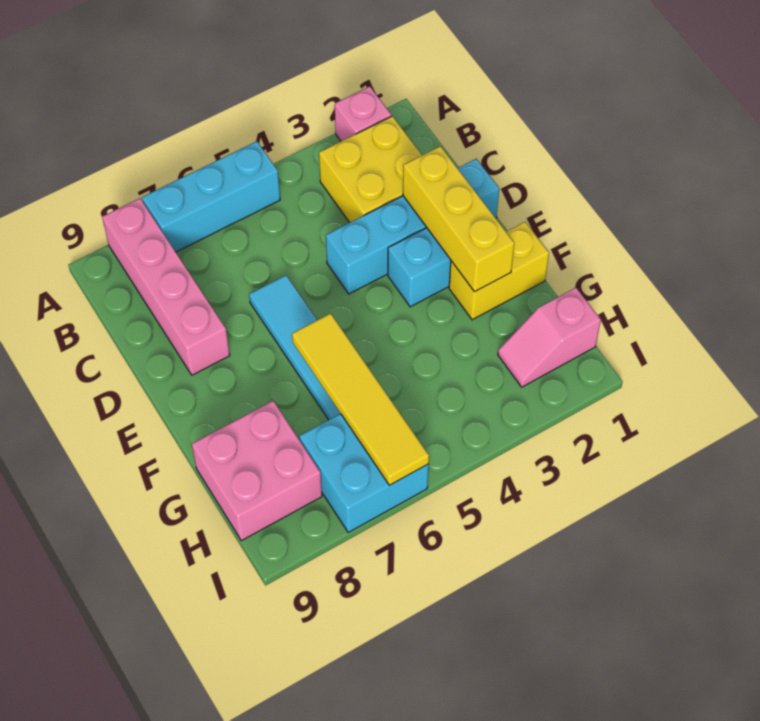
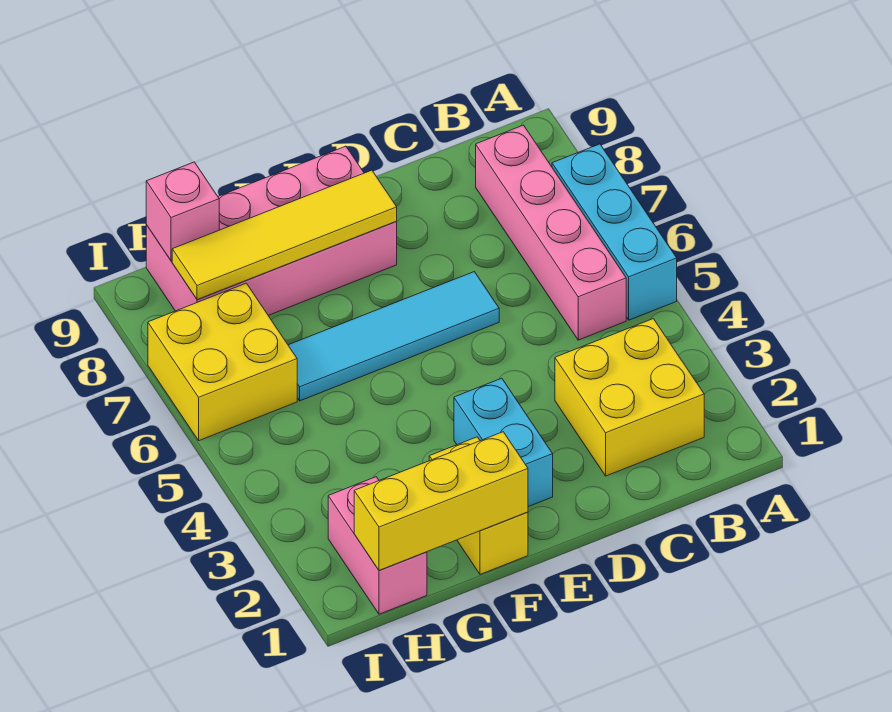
pink 1x1 brick [335,86,391,141] -> pink 1x1 brick moved to [146,162,219,261]
pink 1x4 brick [102,198,230,375] -> pink 1x4 brick turned to [476,125,626,340]
cyan 1x4 brick [326,159,499,294] -> none
yellow 1x3 brick [403,146,514,292] -> yellow 1x3 brick moved to [354,432,528,570]
yellow 1x4 tile [292,313,429,485] -> yellow 1x4 tile moved to [172,170,397,300]
pink 2x2 brick [192,401,322,541] -> pink 2x4 brick [146,146,397,315]
pink 1x2 slope [498,288,601,387] -> pink 1x2 brick [328,477,427,614]
cyan 2x2 brick [299,414,429,532] -> yellow 2x2 brick [148,283,297,441]

